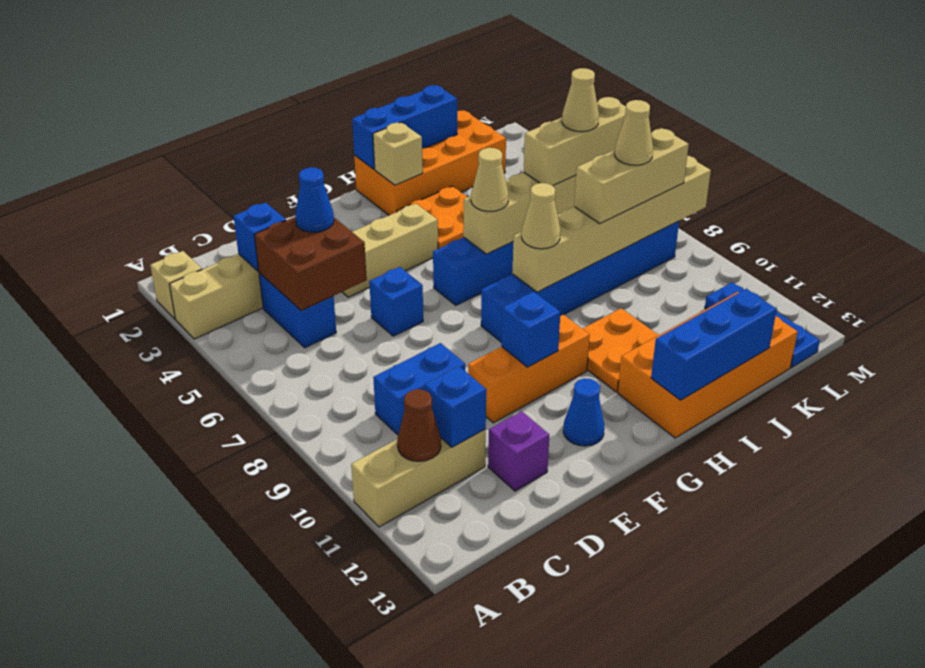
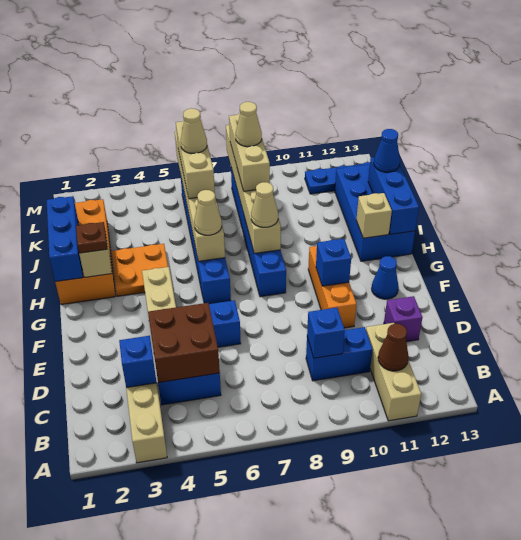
tan 1x1 brick [150,251,202,319] -> tan 1x1 brick moved to [356,193,392,238]
blue 1x2 brick [373,343,465,435] -> blue 1x2 brick turned to [306,327,373,381]
blue 1x1 brick [424,366,486,447] -> blue 1x1 brick moved to [307,308,345,358]
blue 1x1 cone [295,167,334,232] -> blue 1x1 cone moved to [374,129,400,172]
none -> brown 1x1 plate [76,222,107,253]
orange 2x2 plate [583,308,659,392] -> none
orange 2x4 brick [618,292,798,438] -> blue 2x4 brick [335,164,415,261]

